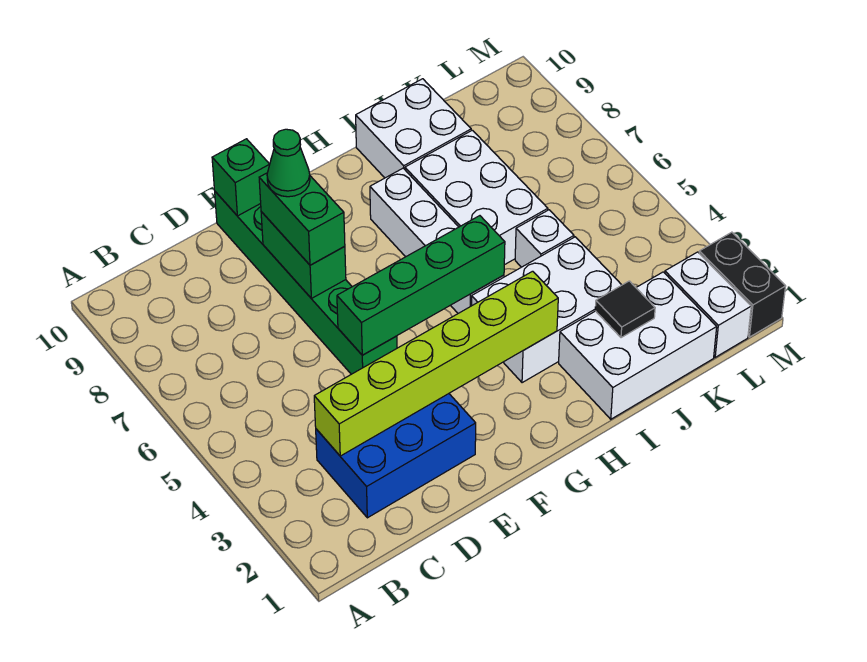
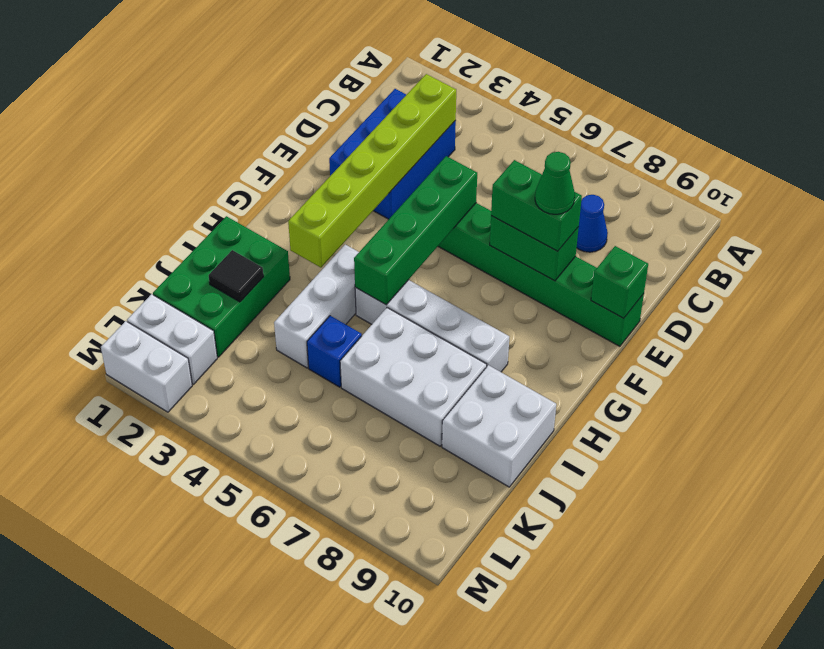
none -> blue 1x1 cone [577,195,608,252]
white 2x3 brick [472,237,621,383] -> white 1x3 brick [274,244,359,368]
white 2x3 brick [559,272,717,419] -> green 2x3 brick [153,216,290,357]
white 1x1 brick [515,210,574,267] -> blue 1x1 brick [307,316,362,387]
black 1x2 brick [699,232,786,337] -> white 1x2 brick [101,321,192,412]

